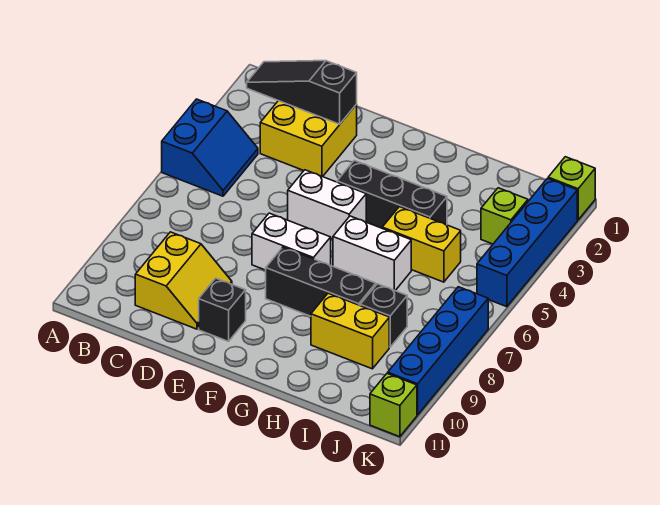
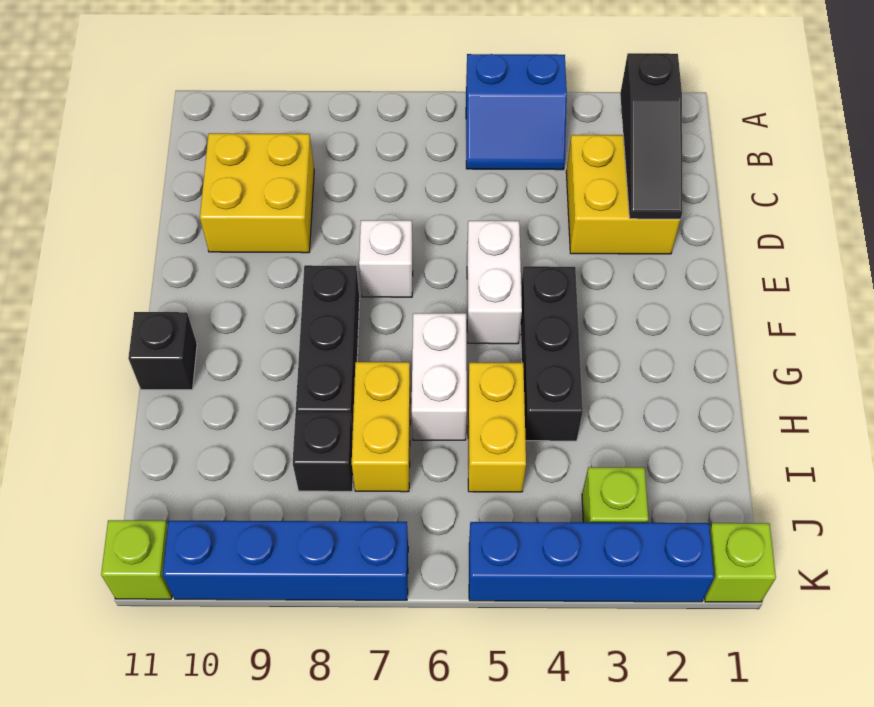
black 1x3 slope [247,61,357,124] -> black 1x3 slope turned to [620,53,682,219]
yellow 2x2 slope [135,232,232,329] -> yellow 2x2 brick [200,133,314,253]
white 1x2 brick [252,213,331,270] -> white 1x1 brick [359,220,413,297]
black 1x1 brick [199,278,246,341] -> black 1x1 brick moved to [128,312,197,390]
yellow 1x2 brick [311,293,389,369] -> yellow 1x2 brick moved to [352,362,411,492]

